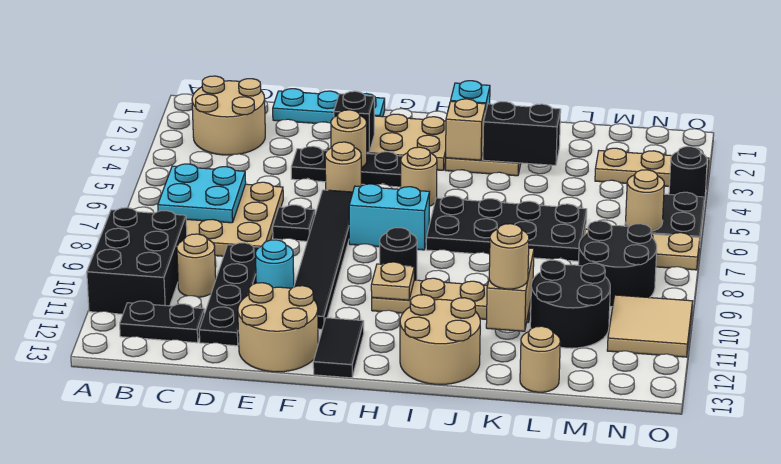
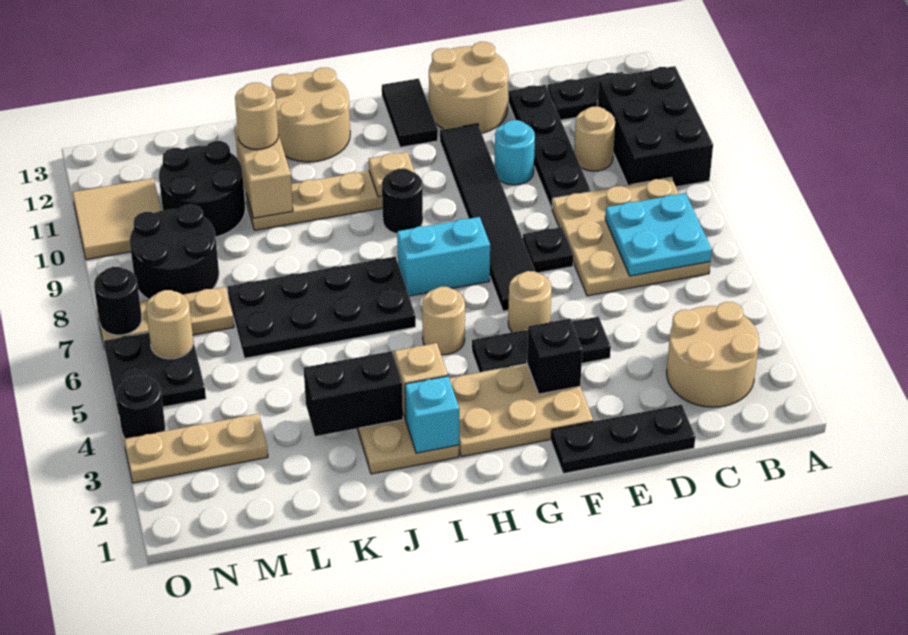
cyan 1x3 plate [273,89,385,123] -> black 1x3 plate [551,405,695,474]
tan 1x1 round brick [331,110,367,168] -> none
tan 1x1 round brick [520,326,560,392] -> none
none -> black 1x1 round brick [94,267,142,335]

